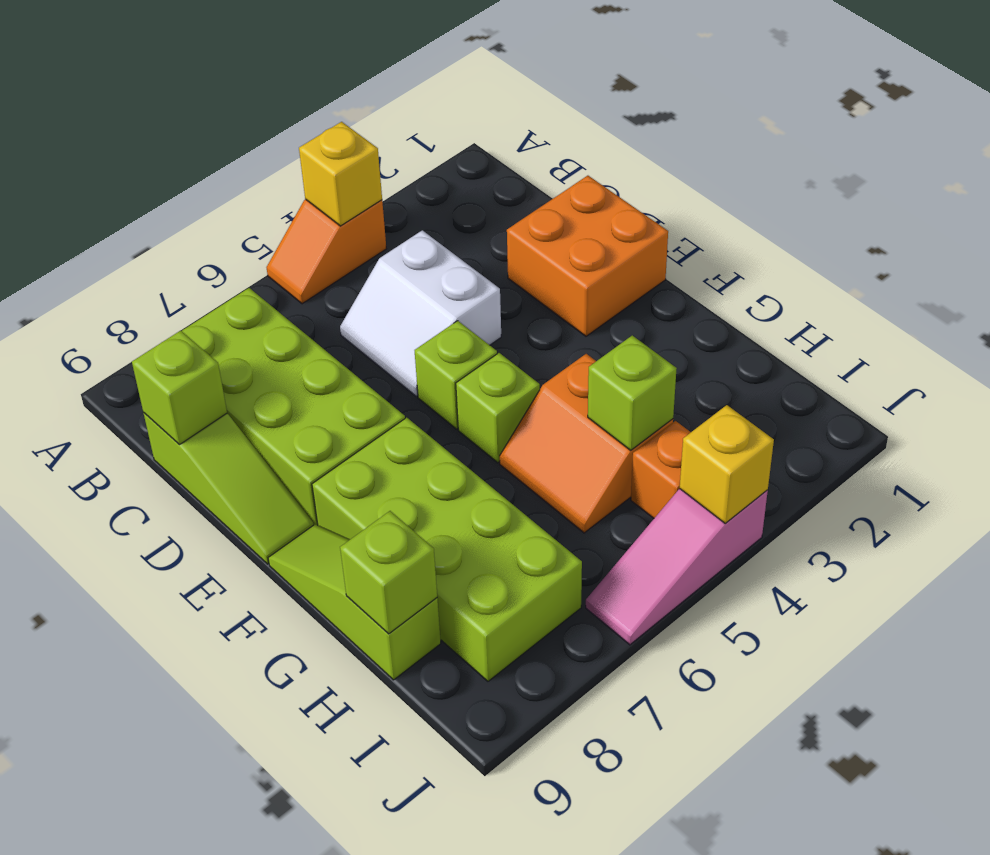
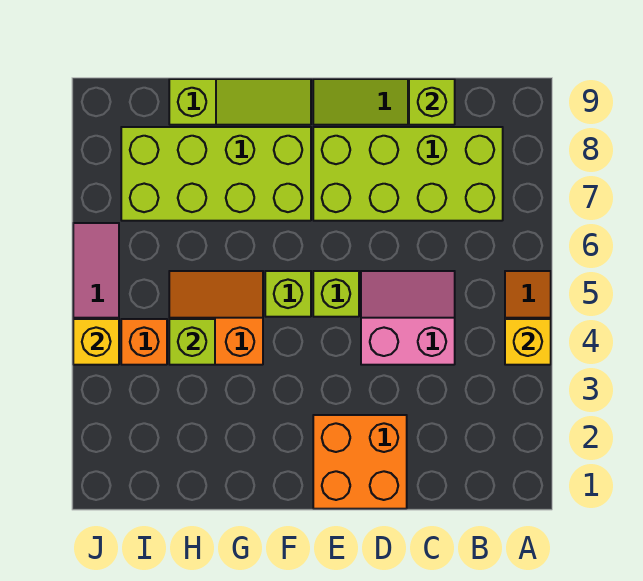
white 2x2 slope [340,230,501,396] -> pink 2x2 slope [361,271,455,365]
lime 1x1 brick [340,511,437,634] -> none

